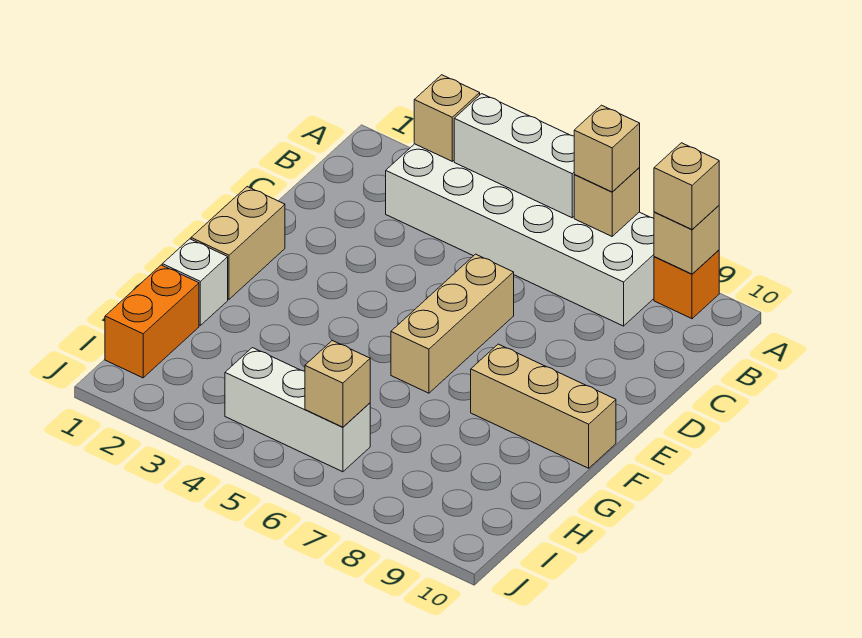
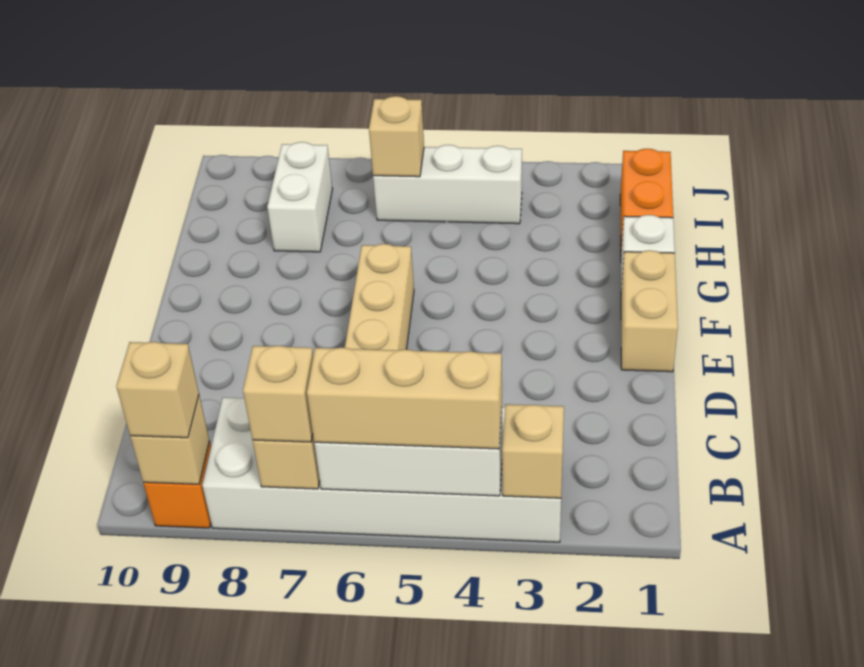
tan 1x3 brick [471,344,616,468] -> tan 1x3 brick moved to [307,348,502,449]
none -> white 1x2 brick [267,142,332,252]

